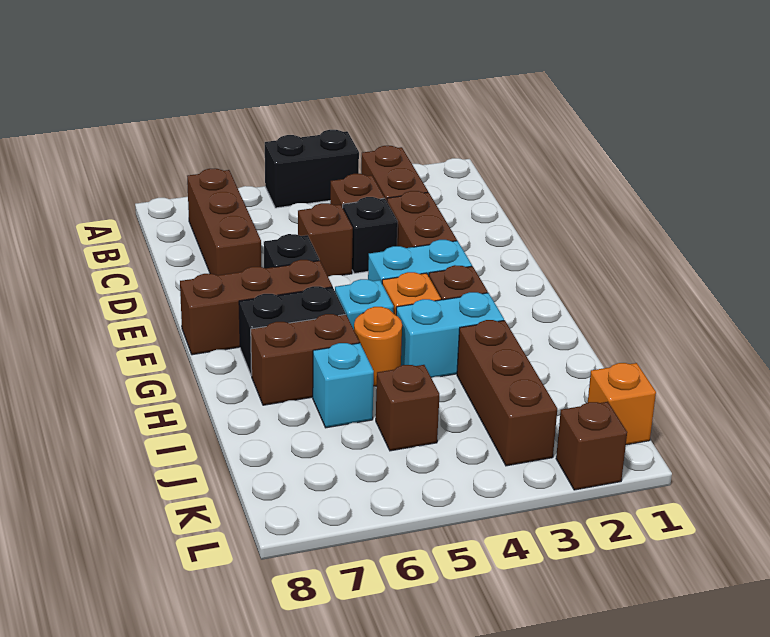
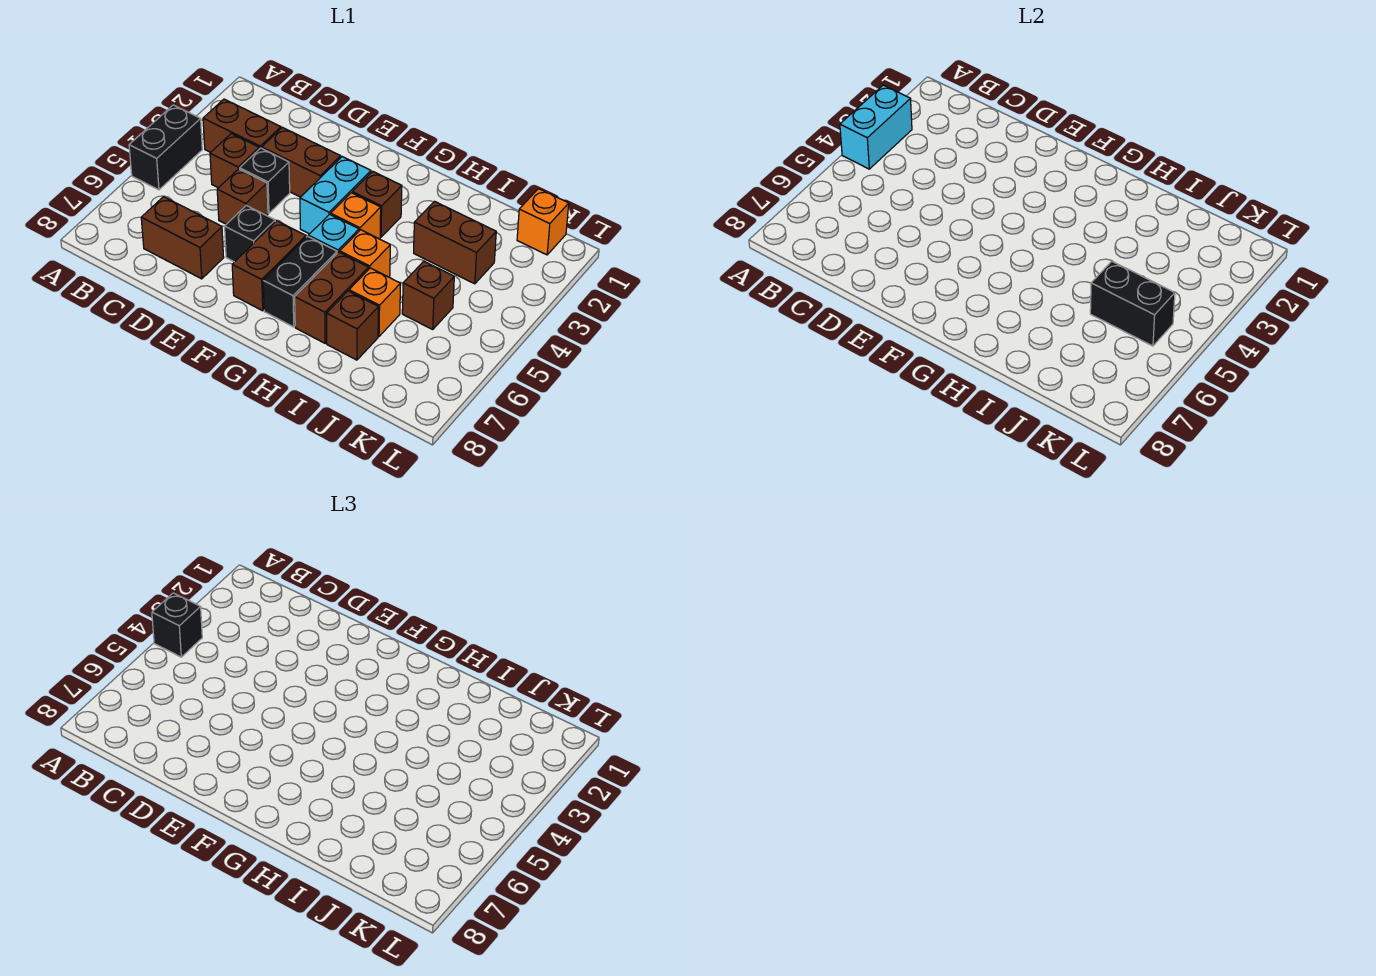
none -> black 1x1 brick [152,593,202,657]
brown 1x3 brick [187,169,261,275] -> brown 1x2 brick [141,197,224,279]
brown 1x3 brick [180,260,332,355] -> brown 1x2 brick [232,221,306,311]
cyan 1x2 brick [396,292,504,378] -> cyan 1x2 brick moved to [840,85,912,169]
orange 1x1 round brick [354,307,402,386] -> orange 1x1 brick [340,230,390,277]
brown 1x3 brick [457,320,557,466] -> brown 1x2 brick [414,201,496,284]
cyan 1x1 brick [313,343,374,428] -> orange 1x1 brick [349,268,401,336]
none -> black 1x2 brick [1090,261,1175,346]
brown 1x1 brick [556,402,627,490] -> brown 1x1 brick moved to [326,291,378,360]

